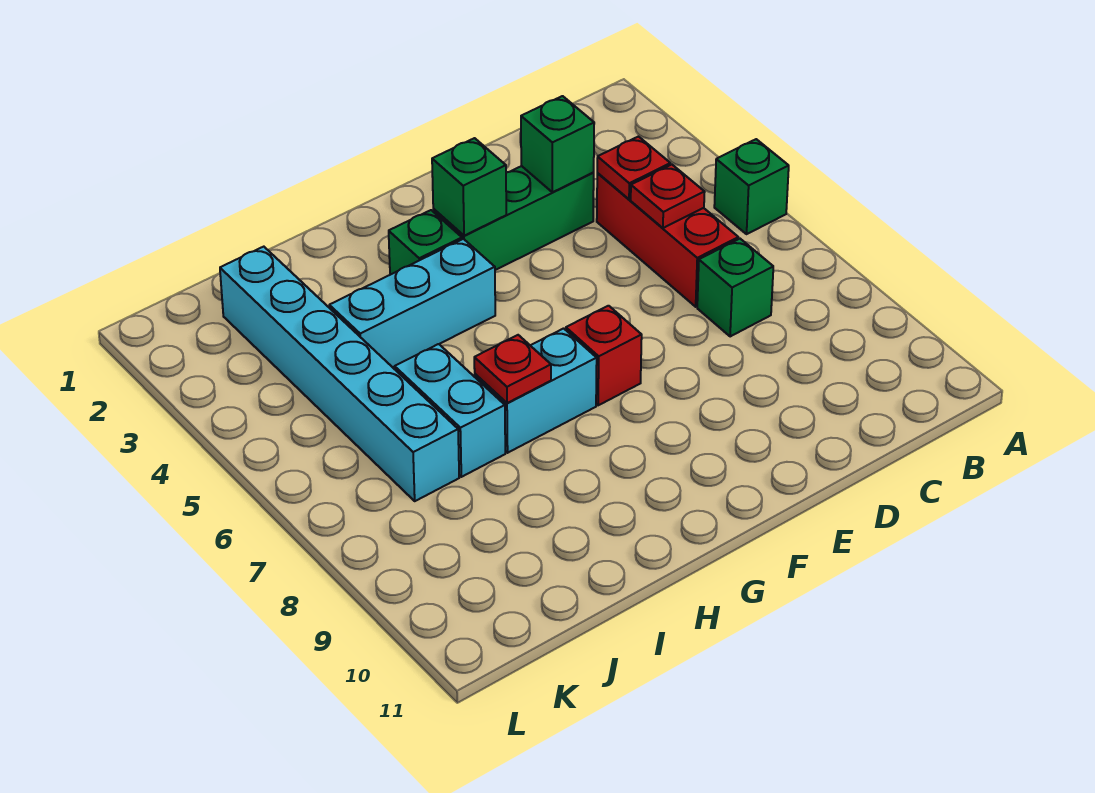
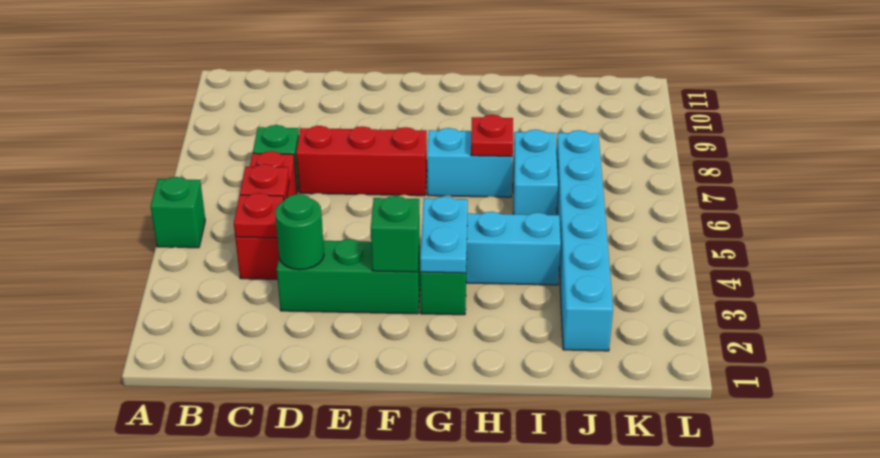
green 1x1 brick [521,96,594,192] -> green 1x1 round brick [275,194,324,270]
red 1x1 brick [566,306,642,405] -> red 1x3 brick [296,126,427,196]
none -> cyan 1x2 plate [420,196,468,273]

